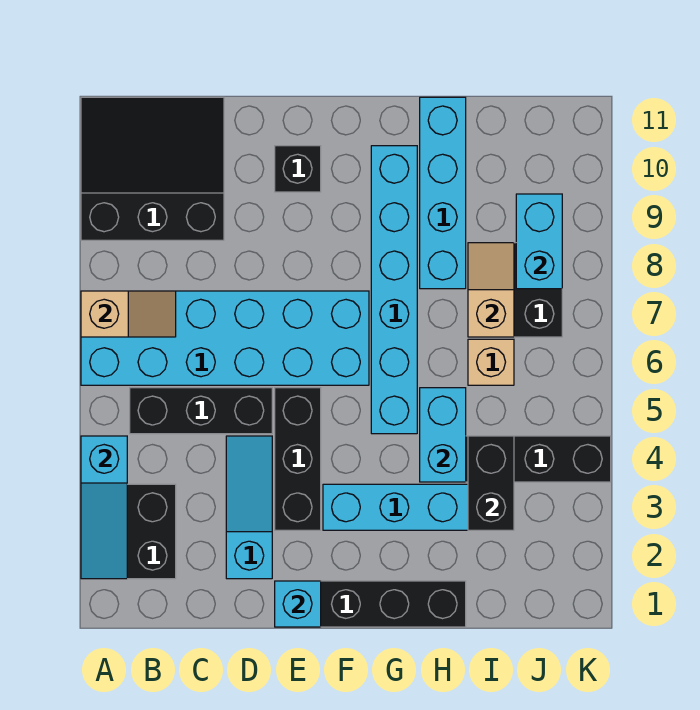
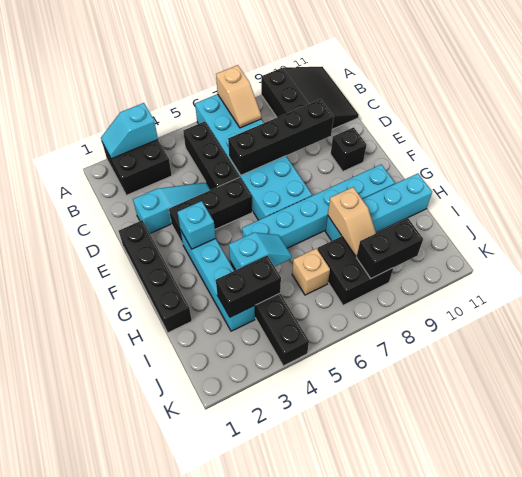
cyan 1x3 slope [81,436,127,579] -> cyan 1x2 slope [101,103,158,159]
none -> black 1x4 brick [228,99,334,175]
cyan 1x1 brick [275,581,321,627] -> cyan 1x1 brick moved to [177,201,216,249]
cyan 1x2 brick [420,388,466,482] -> cyan 1x2 slope [229,232,292,270]
tan 1x2 slope [468,243,514,337] -> tan 1x2 slope turned to [328,187,376,256]
cyan 1x2 brick [516,194,562,289] -> black 1x2 brick [356,218,423,278]

